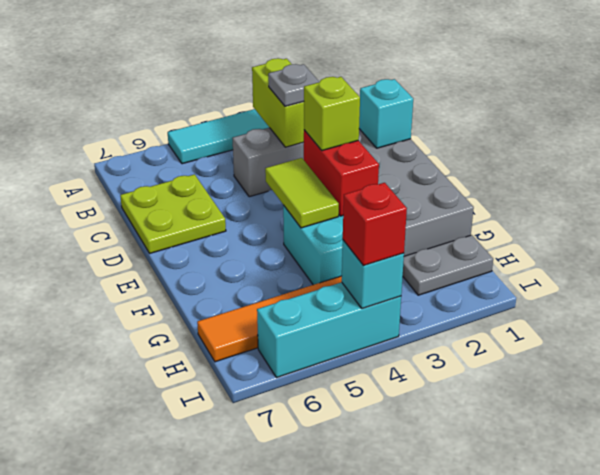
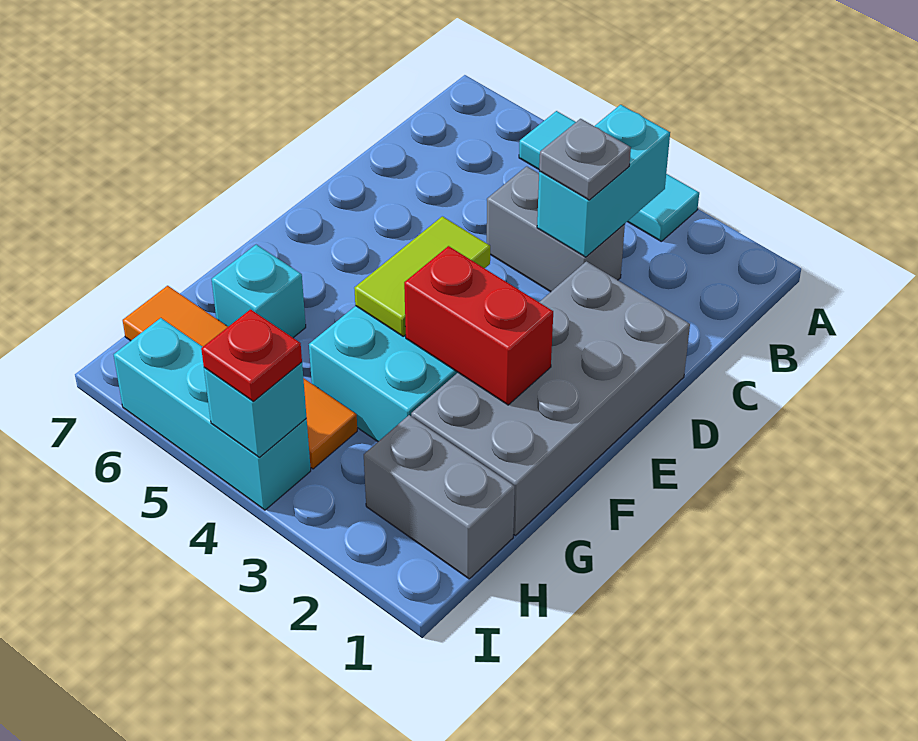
lime 1x2 brick [252,58,304,147] -> cyan 1x2 brick [537,105,670,257]
lime 2x2 plate [120,174,226,253] -> none
cyan 1x1 brick [359,79,413,148] -> cyan 1x1 brick moved to [212,245,306,338]
red 1x2 brick [303,130,379,216] -> red 1x2 brick turned to [404,246,553,405]
lime 1x1 brick [304,77,360,151] -> none
grey 1x2 plate [403,235,493,295] -> grey 1x2 brick [364,415,515,579]
red 1x1 brick [343,183,407,266] -> red 1x1 plate [201,309,302,401]

